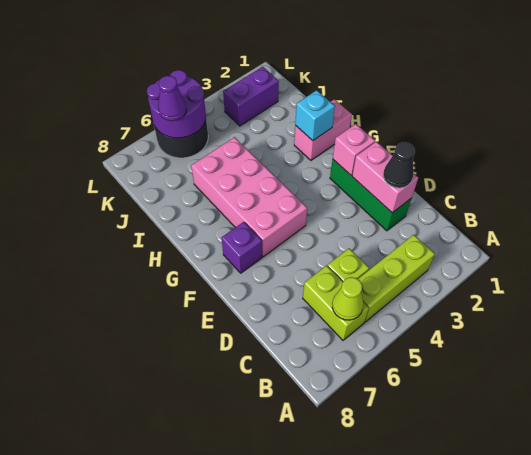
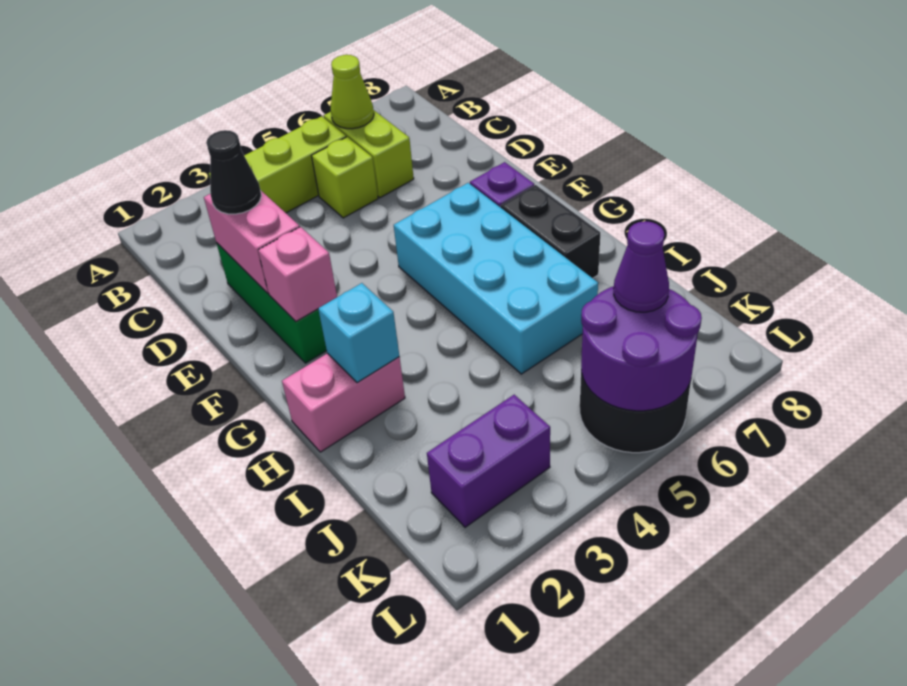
pink 2x4 brick [191,137,307,257] -> cyan 2x4 brick [394,183,598,374]
none -> black 1x2 brick [501,185,600,278]

